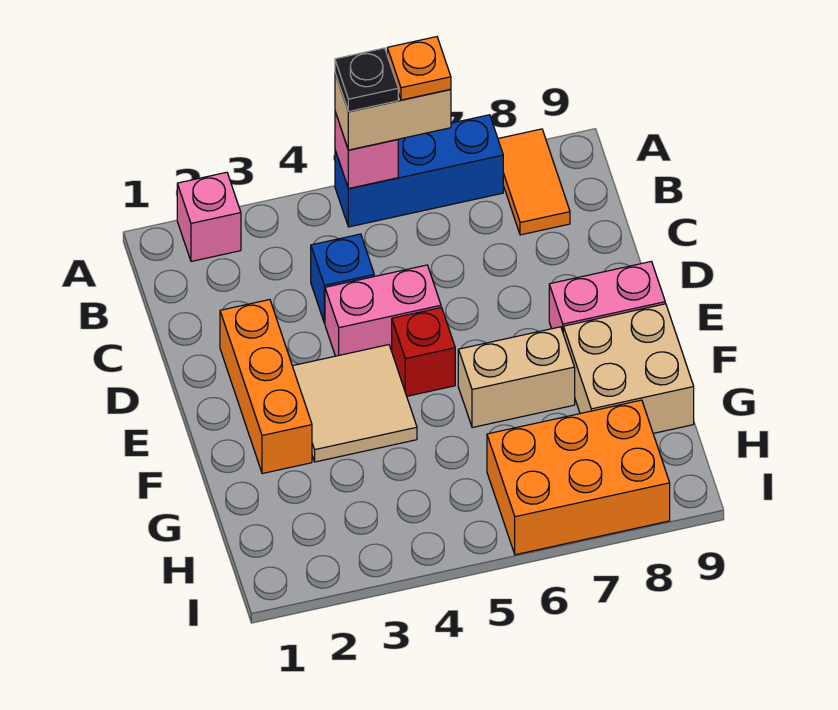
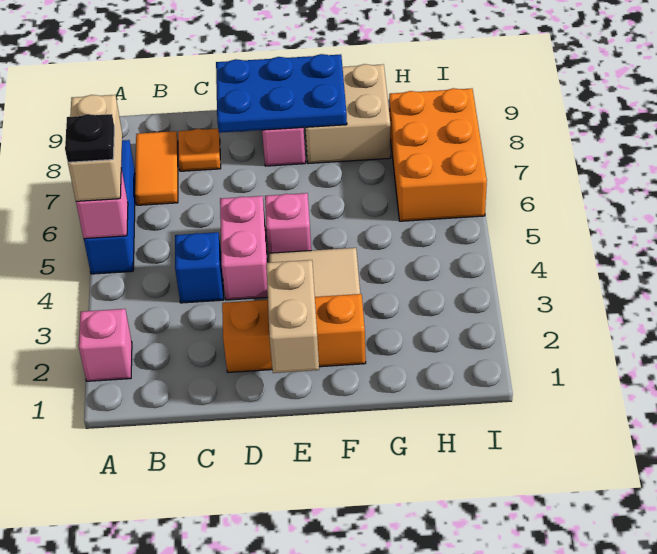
orange 1x1 plate [387,37,451,100] -> orange 1x1 plate moved to [178,129,221,171]
orange 1x2 tile [498,129,570,235] -> orange 1x2 tile turned to [135,131,178,205]
none -> blue 2x3 plate [216,54,347,133]
red 1x1 brick [392,307,455,396] -> pink 1x1 brick [265,193,311,253]
tan 1x2 brick [458,327,575,428] -> tan 1x2 brick moved to [266,260,319,373]

